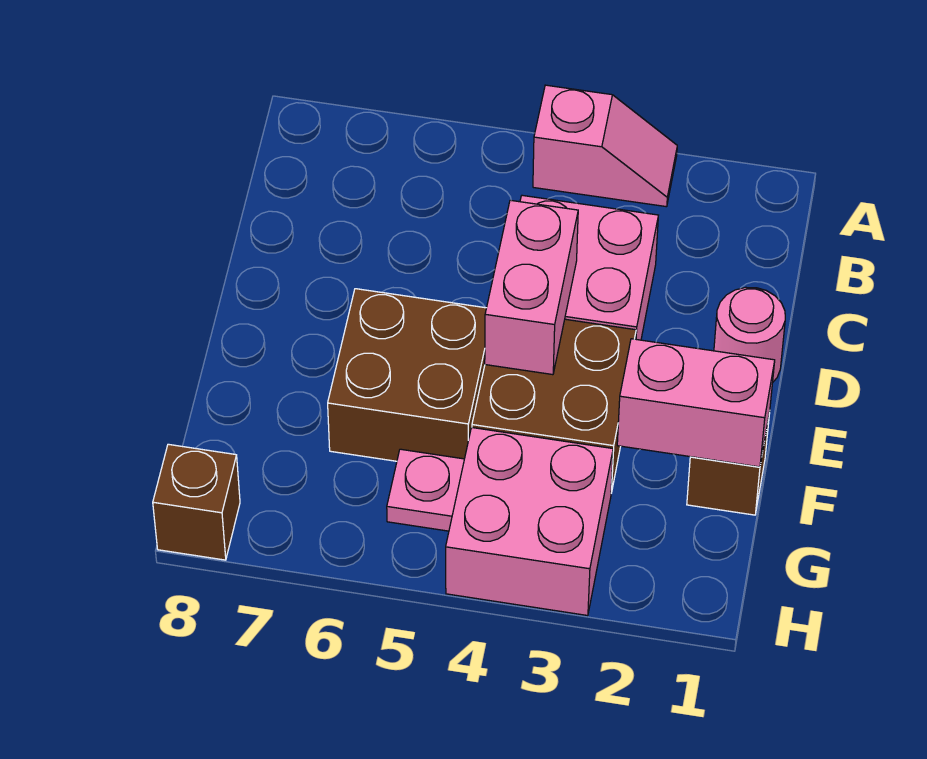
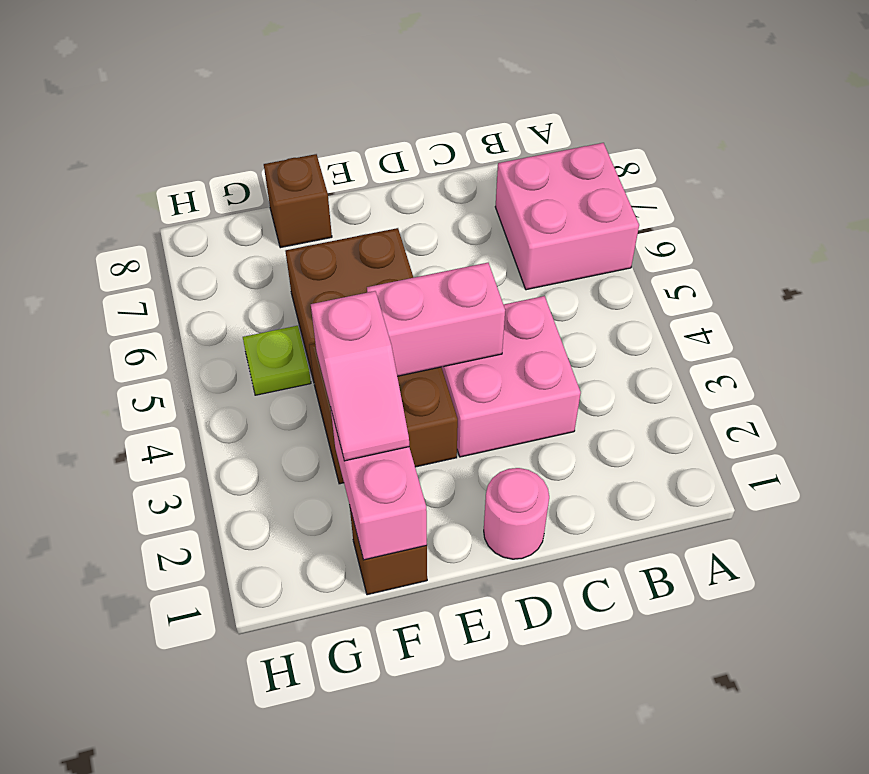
pink 1x2 slope [533,85,677,207] -> pink 1x2 slope moved to [311,291,409,461]
pink 2x2 brick [446,428,613,616] -> pink 2x2 brick moved to [495,143,639,290]
pink 1x1 plate [387,449,464,531] -> lime 1x1 plate [243,326,311,395]
brown 1x1 brick [153,444,240,560] -> brown 1x1 brick moved to [264,154,332,248]

